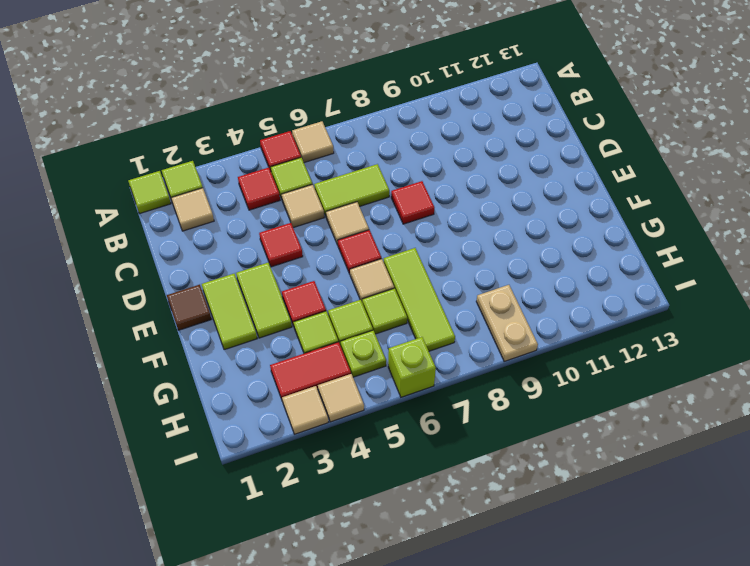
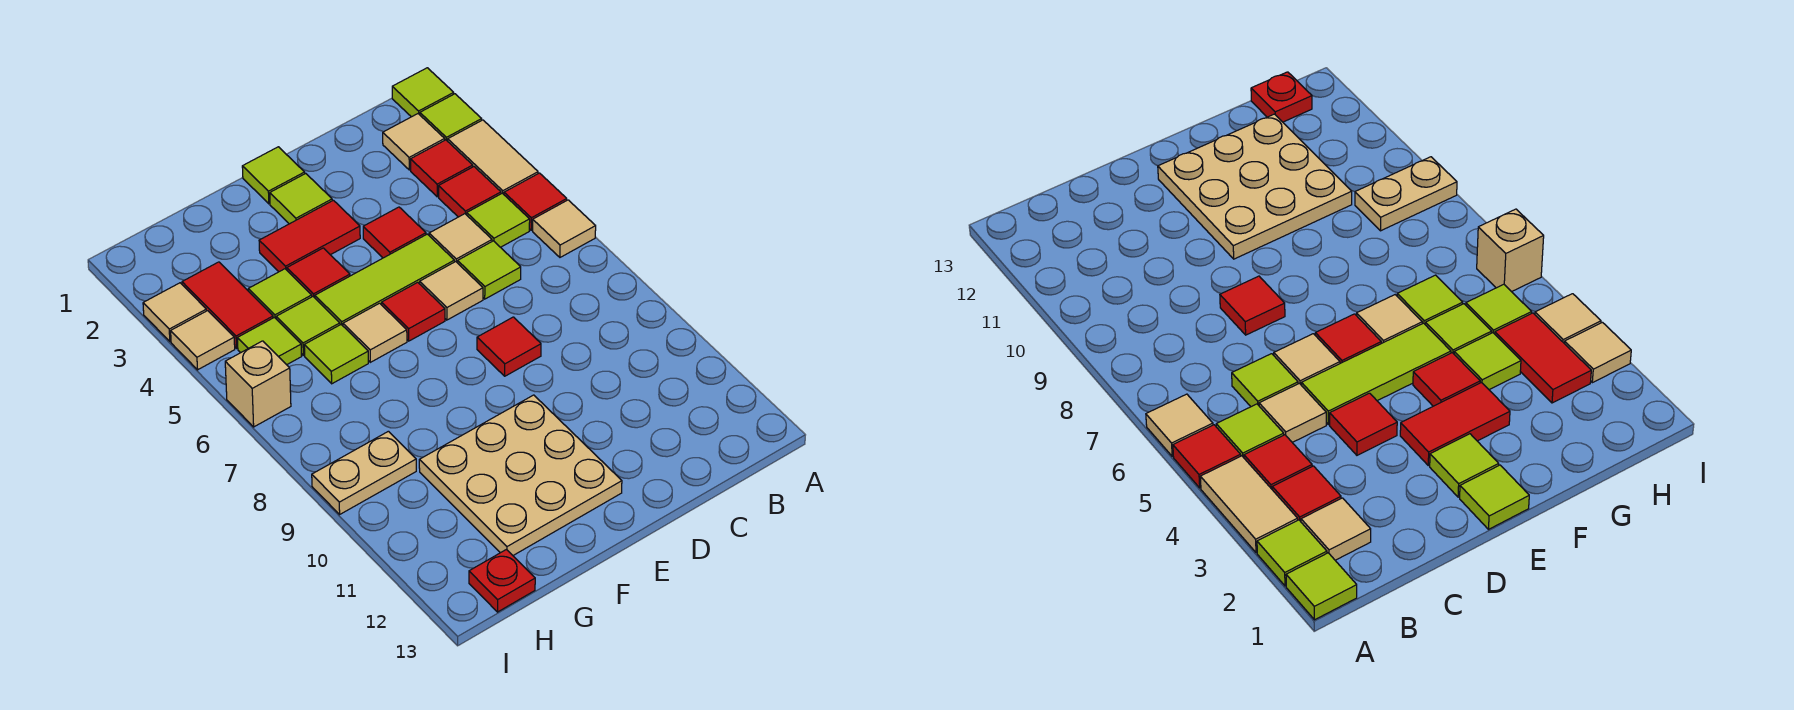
none -> tan 1x2 tile [448,120,538,194]
none -> red 1x1 tile [410,140,473,197]
lime 1x2 tile [314,164,389,216] -> lime 1x1 tile [458,241,521,299]
brown 1x1 tile [167,285,211,330] -> lime 1x1 tile [242,147,305,204]
lime 1x2 tile [202,274,257,350] -> lime 1x1 tile [270,174,332,224]
lime 1x2 tile [236,262,292,338] -> red 1x2 tile [259,200,360,272]
none -> tan 3x3 plate [419,395,622,555]
lime 1x3 tile [384,248,455,351] -> lime 1x3 tile moved to [315,234,454,326]
lime 1x1 plate [341,331,386,377] -> lime 1x1 tile [237,317,302,365]
none -> red 1x1 plate [469,550,535,612]
lime 1x1 brick [388,337,436,397] -> tan 1x1 brick [225,341,291,427]

